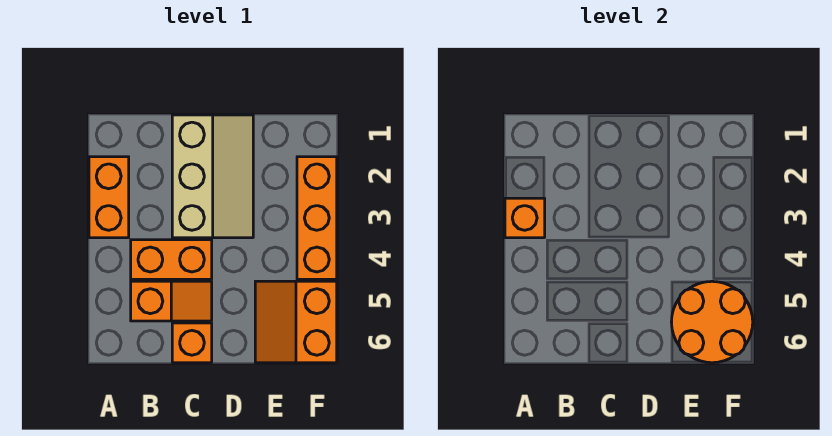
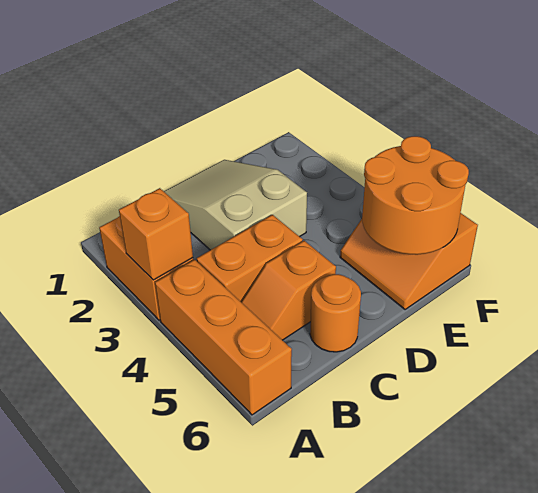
orange 1x2 slope [131,281,212,321] -> orange 1x2 slope turned to [241,241,336,340]
tan 2x3 slope [172,115,253,238] -> tan 2x3 slope turned to [164,160,307,250]
orange 1x1 brick [172,323,212,363] -> orange 1x1 round brick [310,274,361,352]
orange 1x3 brick [297,157,337,279] -> orange 1x3 brick moved to [155,259,292,415]

